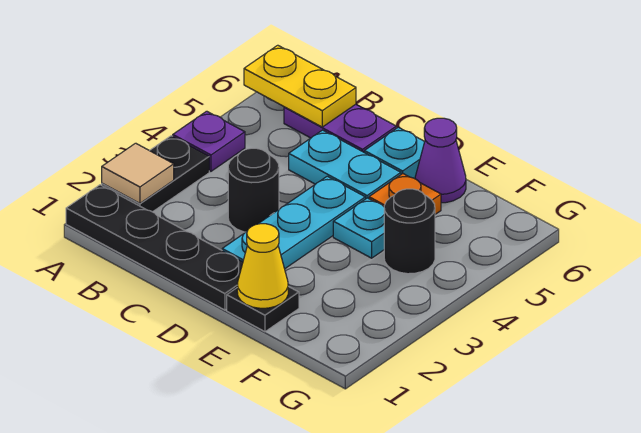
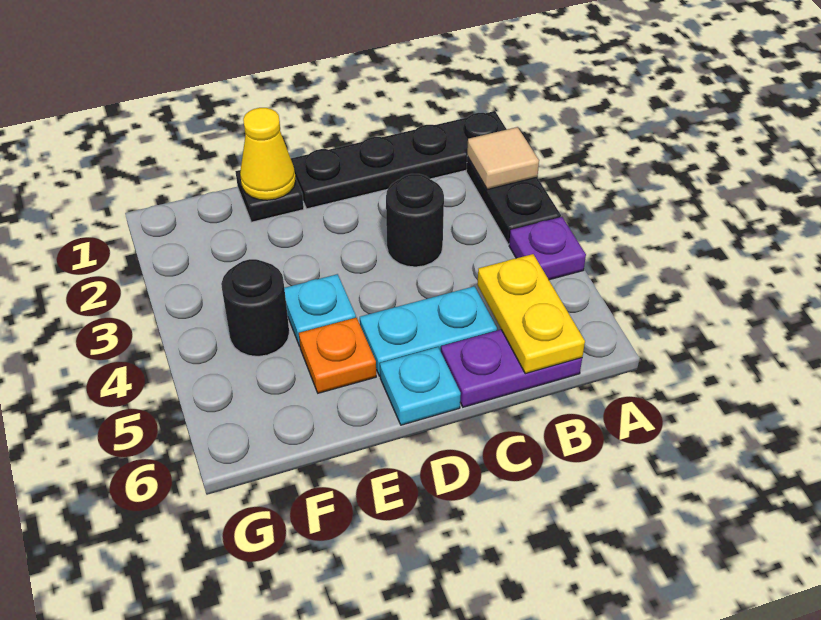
yellow 1x2 plate [244,45,356,127] -> yellow 1x2 plate turned to [477,254,585,374]
cyan 1x3 plate [222,176,365,269] -> none
purple 1x1 cone [415,118,466,203] -> none

